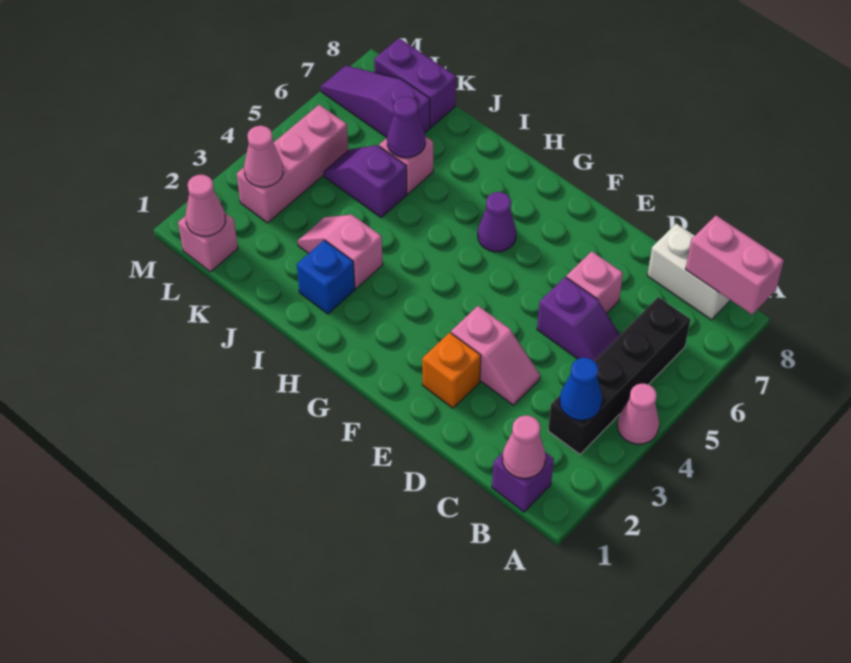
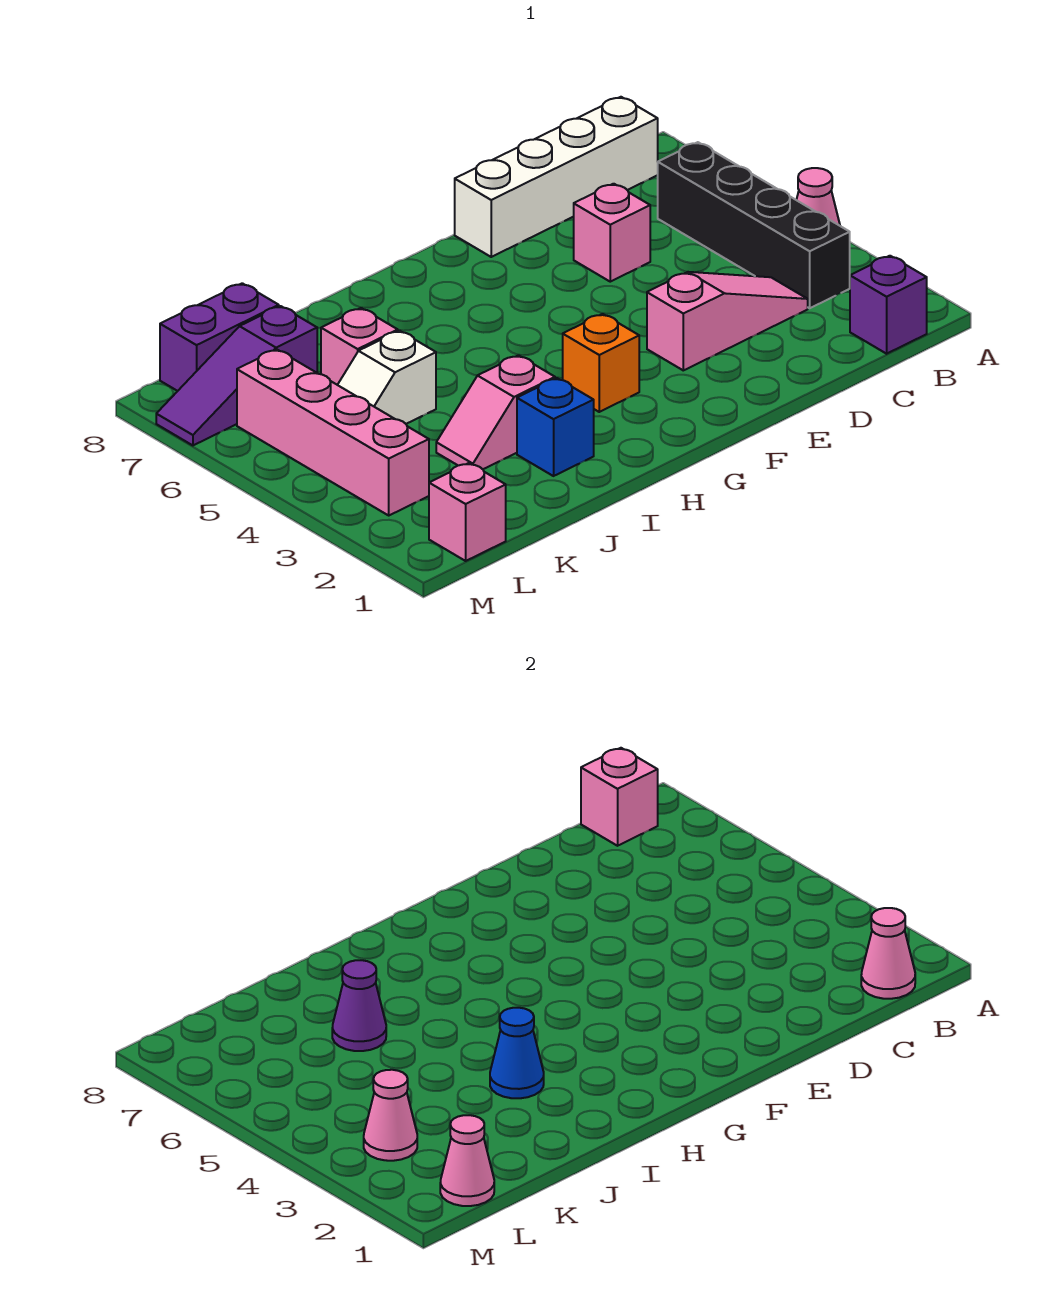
pink 1x2 brick [686,216,784,314] -> pink 1x1 brick [581,748,658,846]
blue 1x1 cone [560,358,602,420] -> blue 1x1 cone moved to [490,1008,544,1098]
white 1x2 brick [647,223,730,320] -> white 1x4 brick [455,97,658,257]
purple 1x2 slope [537,277,620,361] -> none
pink 1x2 slope [451,306,540,405] -> pink 1x3 slope [647,272,808,370]
orange 1x1 brick [422,332,481,408] -> orange 1x1 brick moved to [563,314,639,412]
purple 1x1 cone [478,192,516,252] -> none
purple 1x2 slope [324,145,407,217] -> white 1x2 slope [338,331,436,424]
pink 1x3 brick [237,105,348,223] -> pink 1x4 brick [237,350,429,515]

